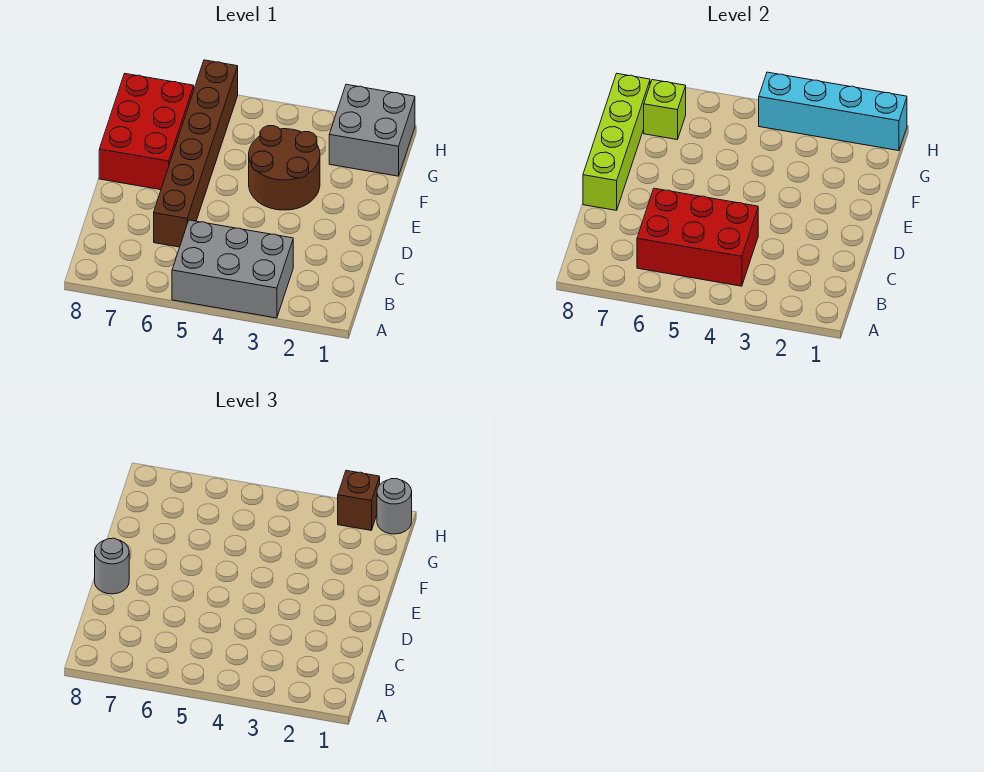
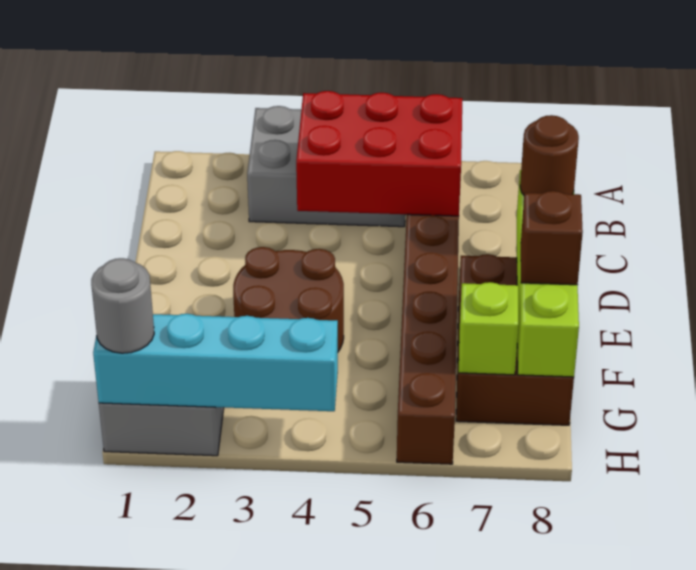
grey 1x1 round brick [95,538,129,594] -> brown 1x1 round brick [520,115,579,195]
red 2x3 brick [99,74,194,190] -> brown 2x3 brick [456,254,574,425]
brown 1x1 brick [338,470,380,530] -> brown 1x1 brick moved to [521,191,583,285]

